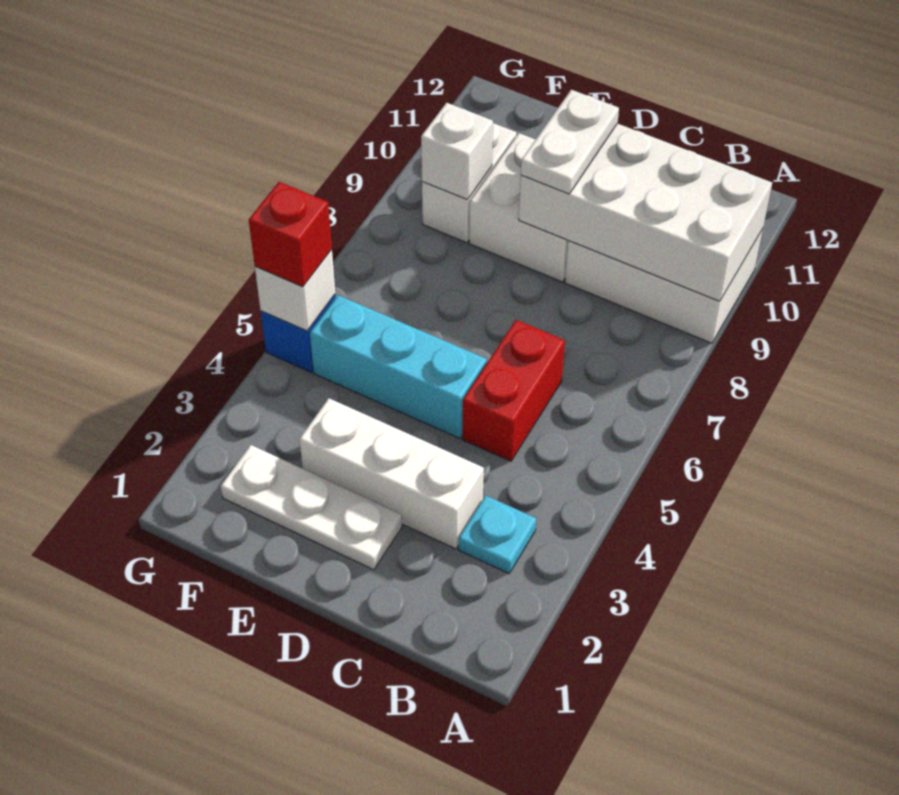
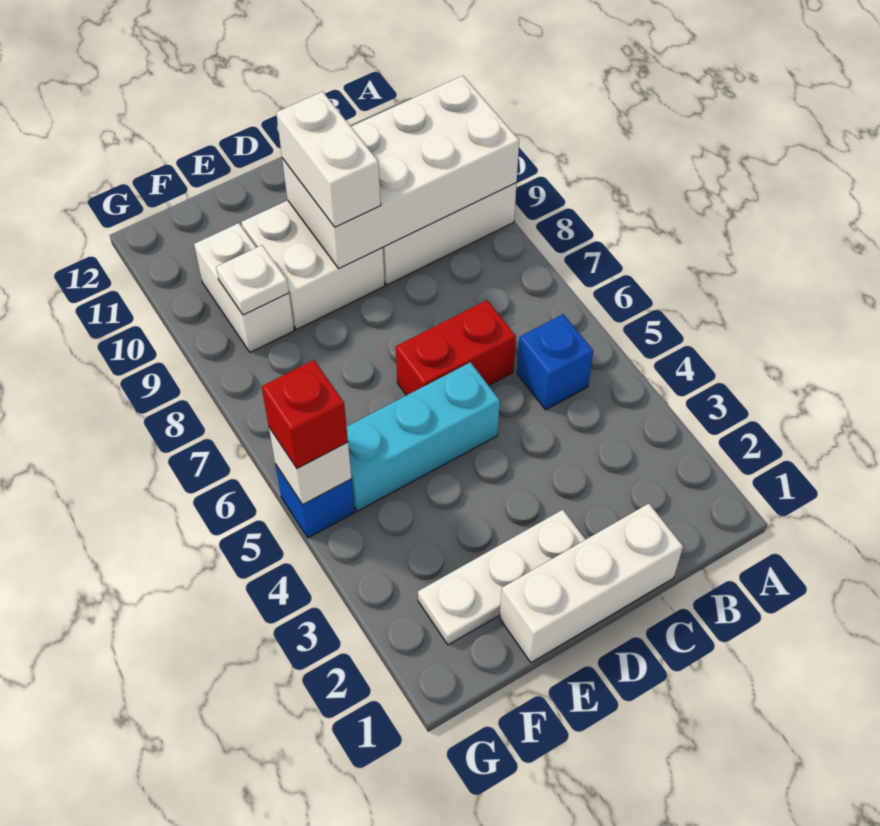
cyan 1x1 plate [458,496,536,573] -> none
none -> blue 1x1 brick [517,314,593,410]
white 1x3 brick [299,398,484,549] -> white 1x3 brick moved to [500,504,683,663]
red 1x2 brick [462,320,565,461] -> red 1x2 brick turned to [396,300,516,395]
white 1x2 plate [521,90,619,194] -> white 1x2 brick [276,92,381,227]
white 1x1 brick [421,103,493,200] -> white 1x1 plate [216,245,289,315]

